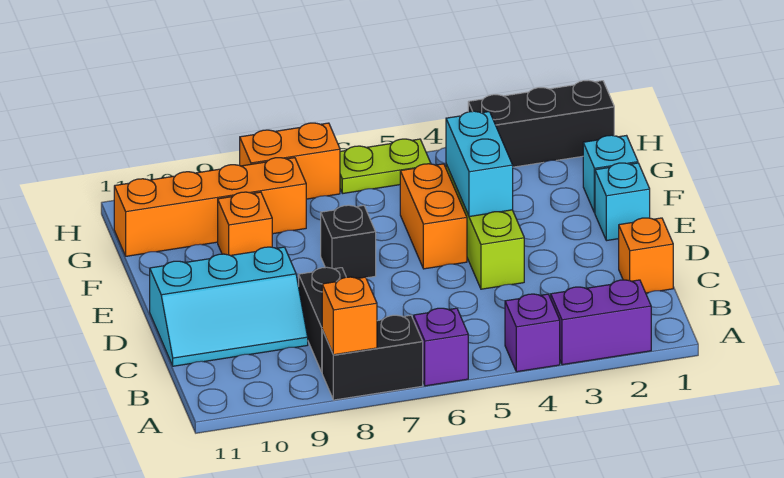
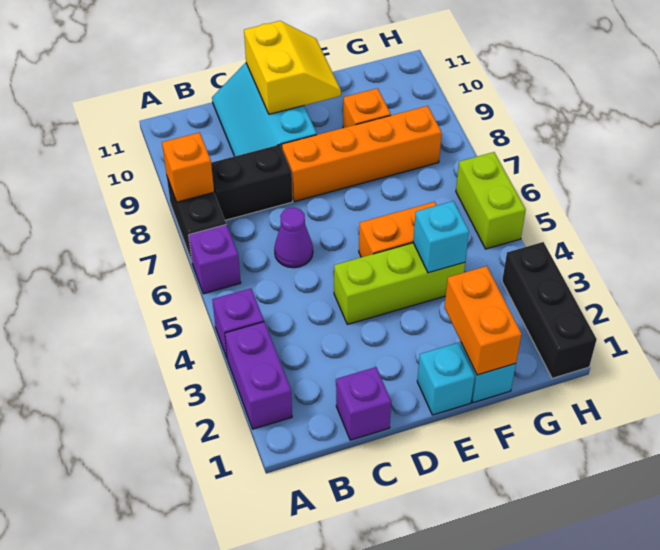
orange 1x1 brick [619,218,673,293] -> purple 1x1 brick [336,367,391,440]
none -> purple 1x1 cone [274,208,313,268]
none -> yellow 2x2 slope [244,21,341,114]
cyan 1x2 brick [446,111,513,217] -> cyan 1x1 brick [413,201,469,273]
black 1x1 brick [321,205,376,278] -> none
orange 1x4 brick [114,158,306,256] -> orange 1x4 brick turned to [282,106,442,201]
lime 1x2 plate [340,139,431,194] -> lime 1x2 brick [456,152,526,249]
orange 1x2 brick [240,123,340,199] -> orange 1x2 brick moved to [444,266,522,375]

